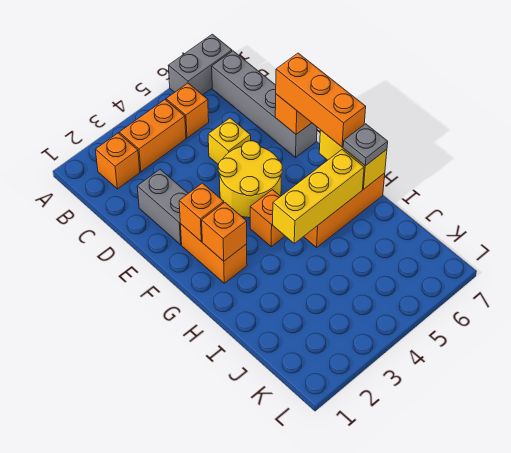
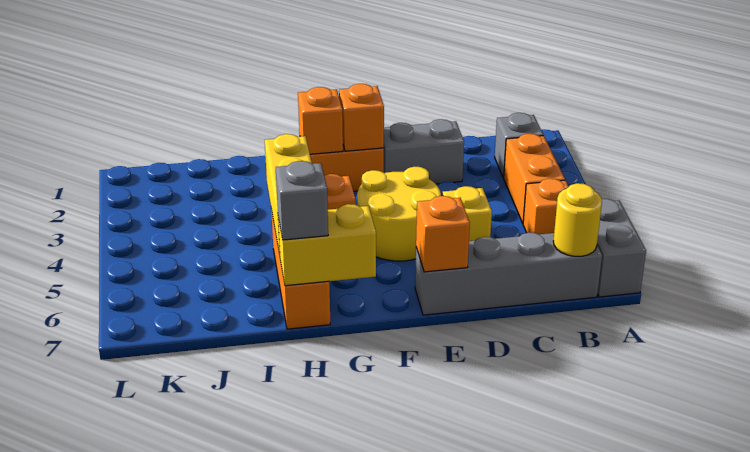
orange 1x1 brick [95,133,140,189] -> grey 1x1 brick [495,113,543,178]
none -> yellow 1x1 round brick [553,183,602,256]
orange 1x3 brick [276,53,366,147] -> none
grey 1x1 plate [343,124,388,166] -> grey 1x1 brick [276,161,328,240]

